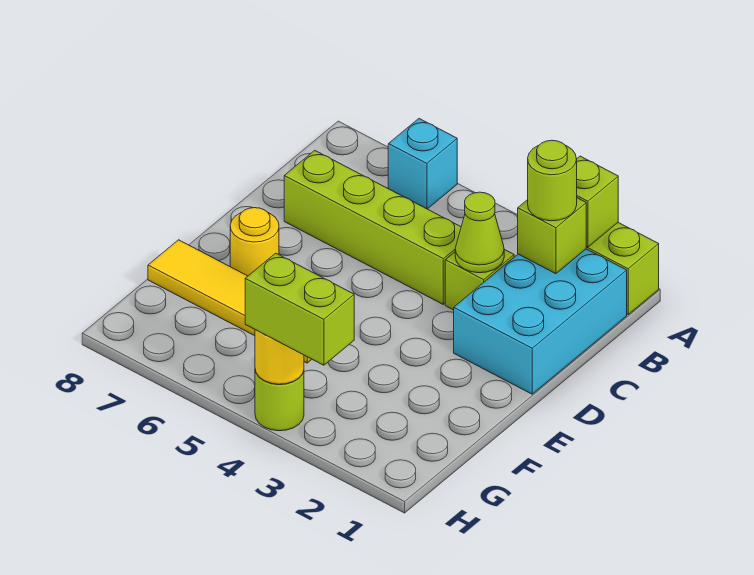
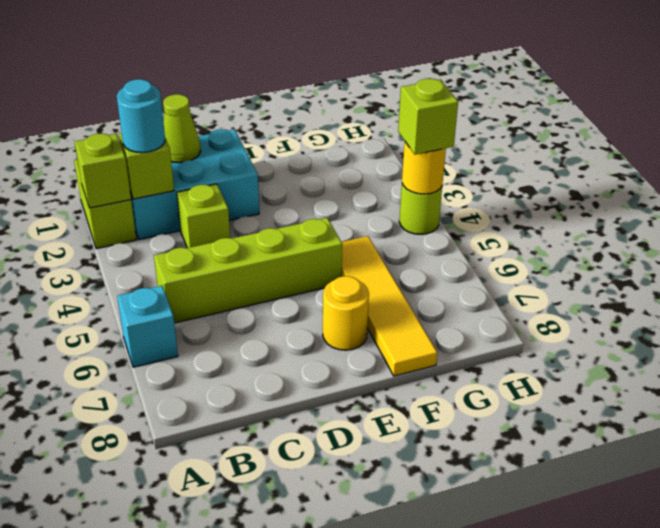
lime 1x1 round brick [528,140,577,221] -> cyan 1x1 round brick [117,79,165,153]
lime 1x1 cone [455,192,504,273] -> lime 1x1 cone moved to [163,94,201,163]
lime 1x4 brick [284,150,461,304] -> lime 1x4 brick turned to [154,218,342,323]
lime 1x2 brick [245,253,354,365] -> lime 1x1 brick [398,79,458,155]

